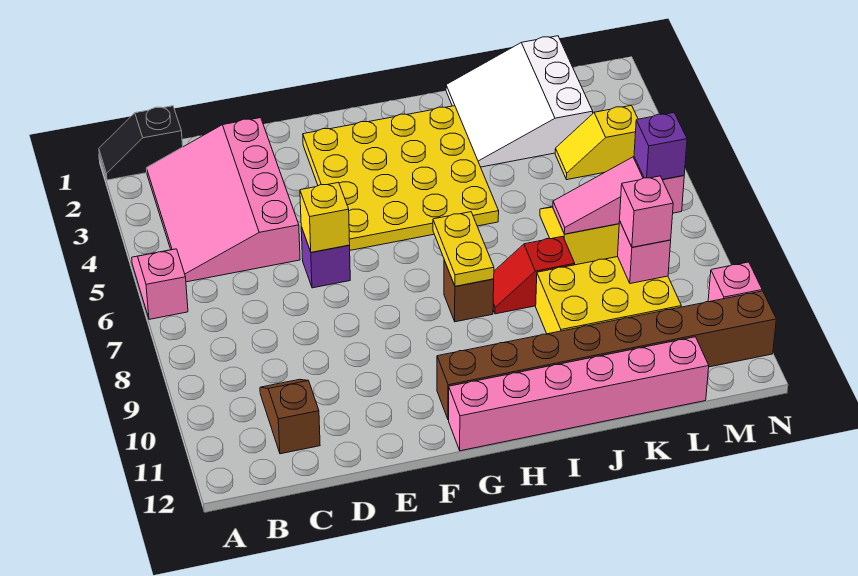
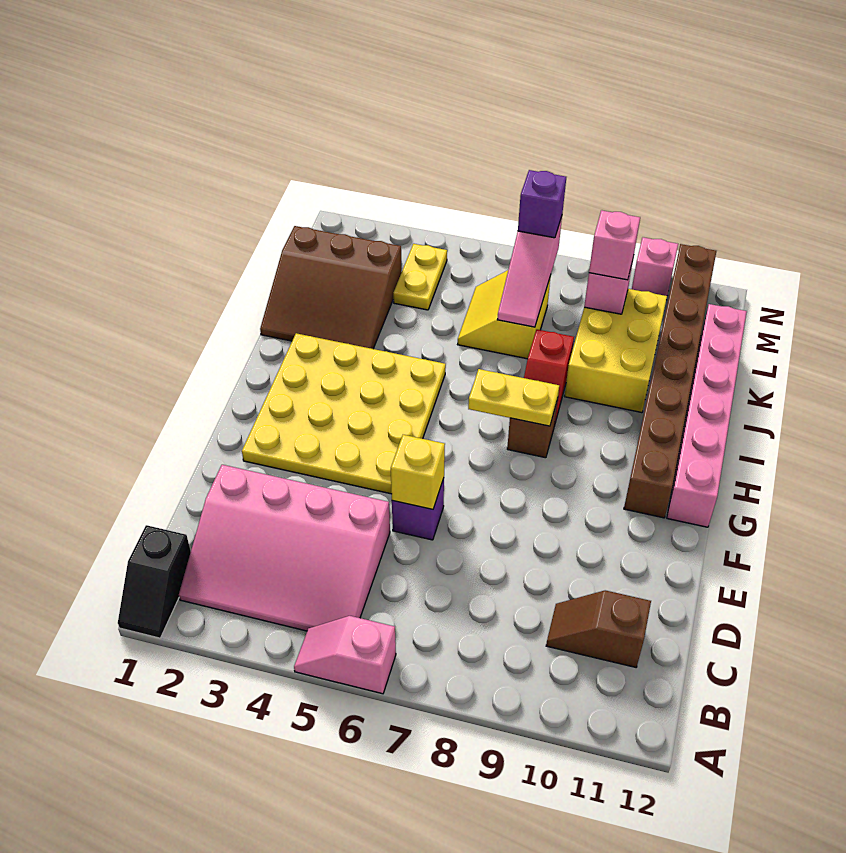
white 3x3 slope [446,36,593,167] -> brown 3x3 slope [260,226,402,349]
yellow 1x2 slope [555,105,638,180] -> yellow 1x2 plate [393,244,447,310]

